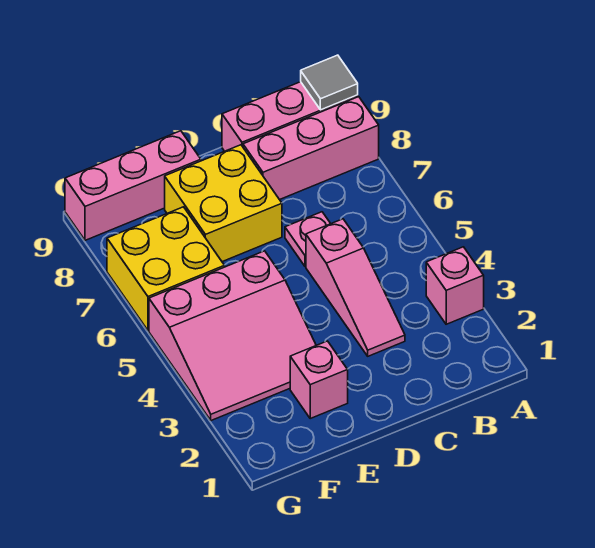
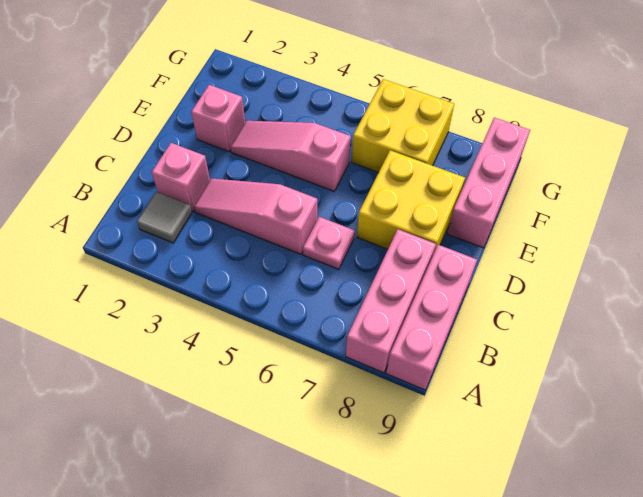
pink 1x1 brick [426,247,484,324] -> pink 1x1 brick moved to [152,143,210,211]
grey 1x1 tile [301,55,358,110] -> grey 1x1 tile moved to [137,192,192,243]
pink 3x3 slope [149,251,316,421] -> pink 1x3 slope [230,121,351,191]

